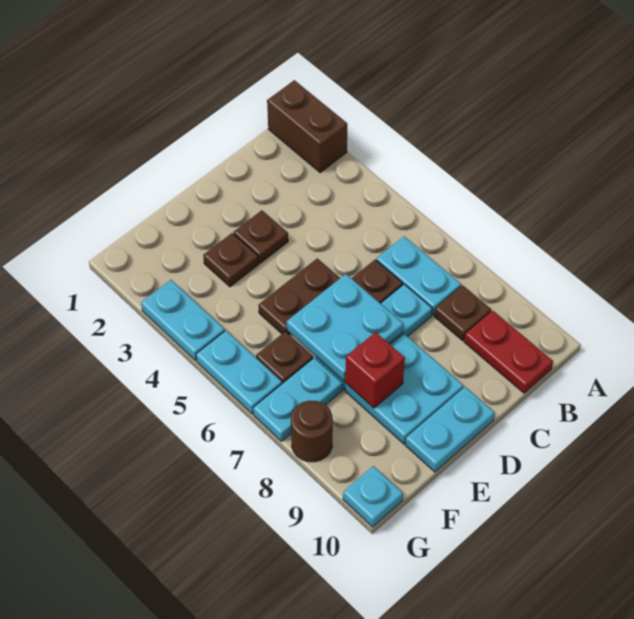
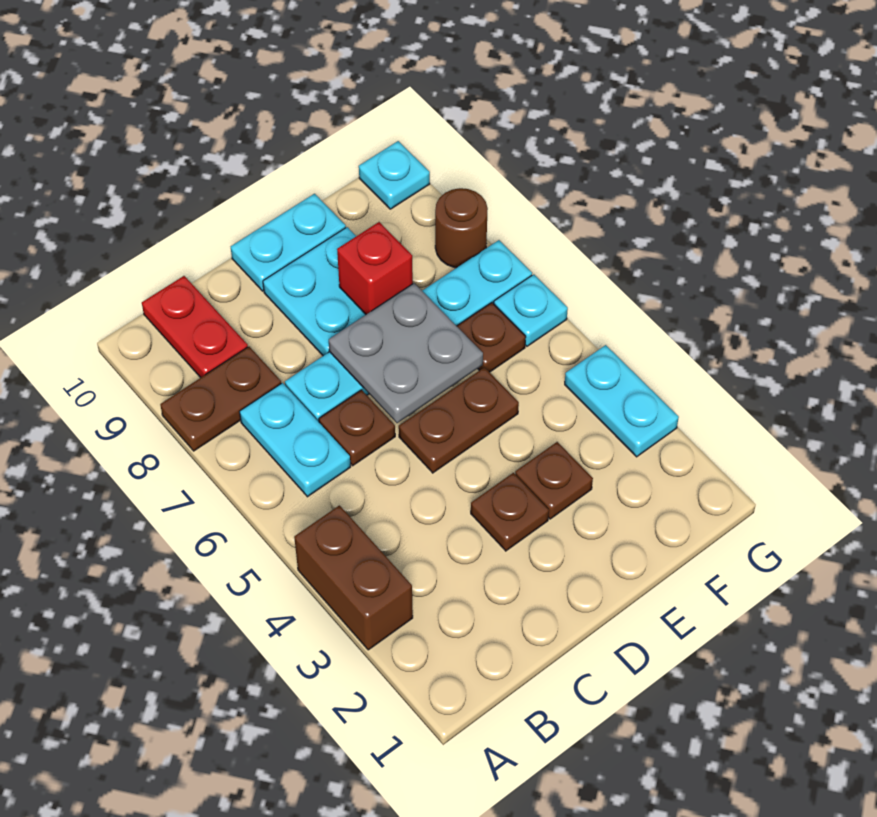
brown 1x2 brick [267,80,347,173] -> brown 1x2 brick moved to [294,505,413,650]
brown 1x1 plate [434,285,491,341] -> brown 1x2 plate [160,347,281,451]
cyan 2x2 plate [287,274,403,381] -> grey 2x2 plate [329,283,483,423]
cyan 1x2 plate [196,331,282,414] -> cyan 1x1 plate [494,274,568,346]

